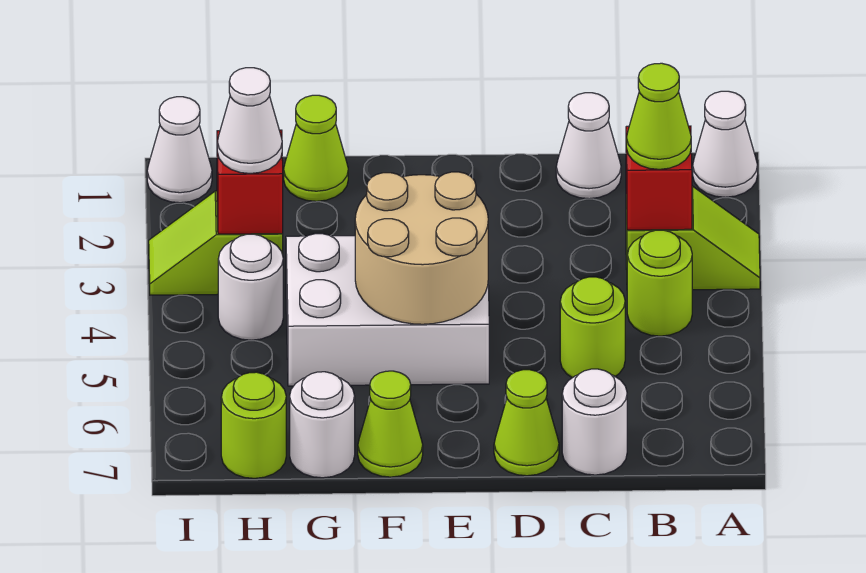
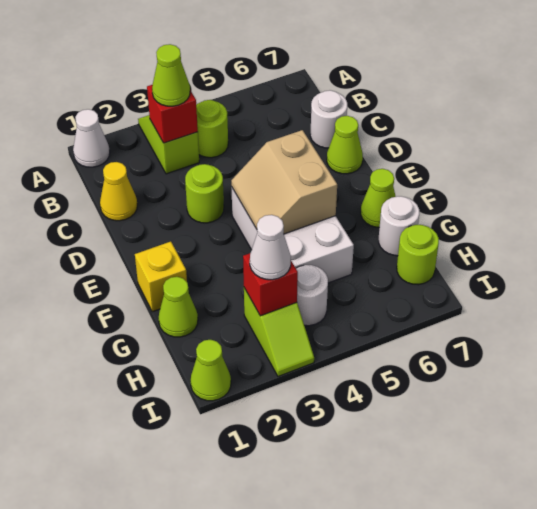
white 1x1 cone [556,93,621,199] -> yellow 1x1 cone [100,162,137,221]
lime 1x1 round brick [560,277,625,378] -> lime 1x1 round brick moved to [185,164,224,223]
tan 2x2 round brick [355,172,488,324] -> tan 2x2 slope [231,130,337,234]
none -> yellow 1x1 brick [135,241,187,312]
white 1x1 cone [147,97,212,203] -> lime 1x1 cone [191,340,231,401]

